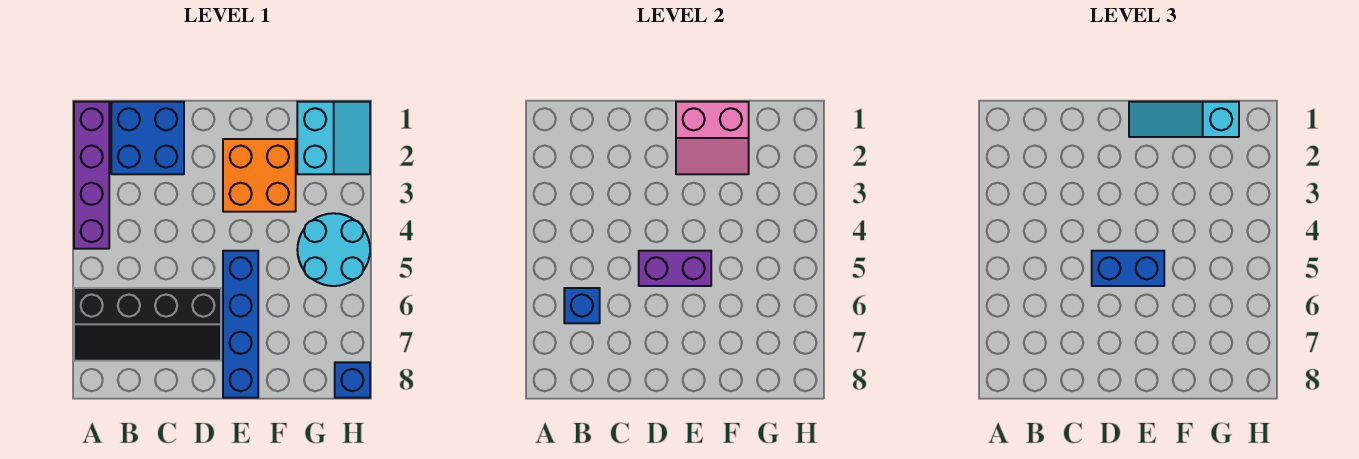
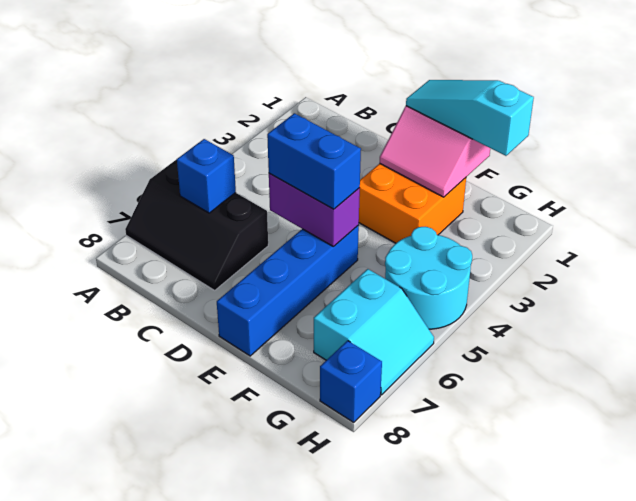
purple 1x4 brick [74,102,109,249] -> none
black 2x4 slope [74,288,221,361] -> black 2x3 slope [125,159,268,290]
blue 2x2 brick [111,102,184,174] -> none
cyan 2x2 slope [297,102,370,174] -> cyan 2x2 slope moved to [314,269,434,395]

